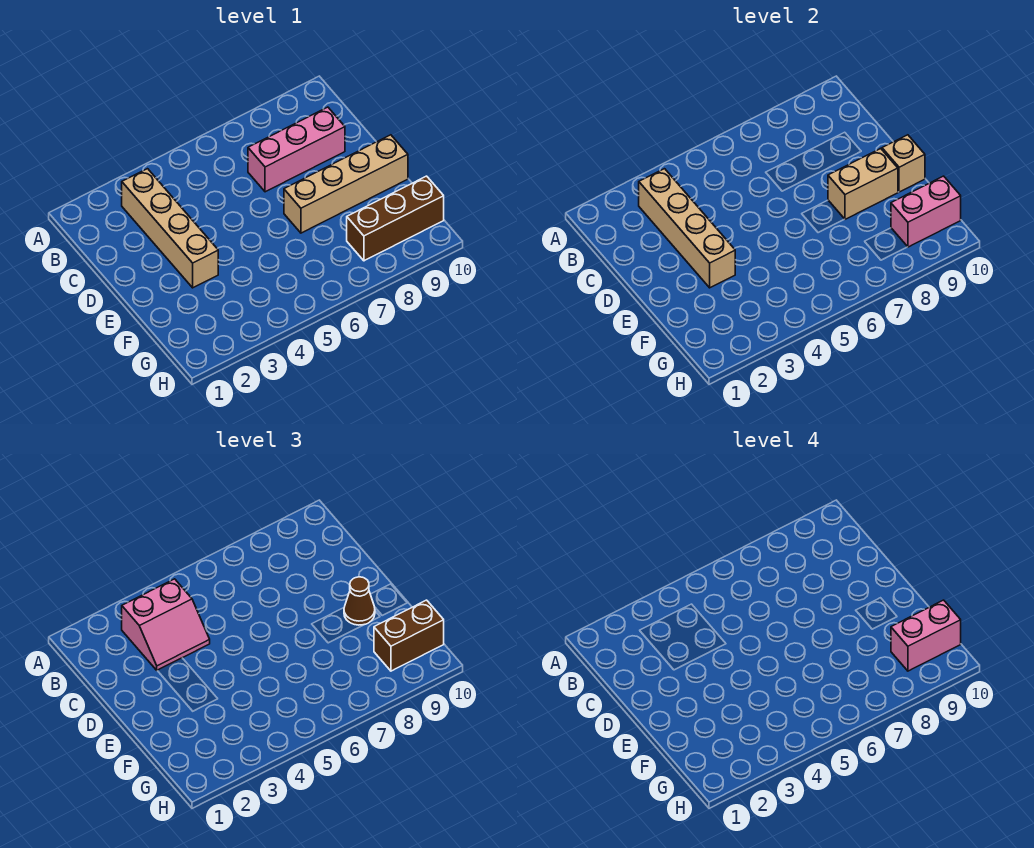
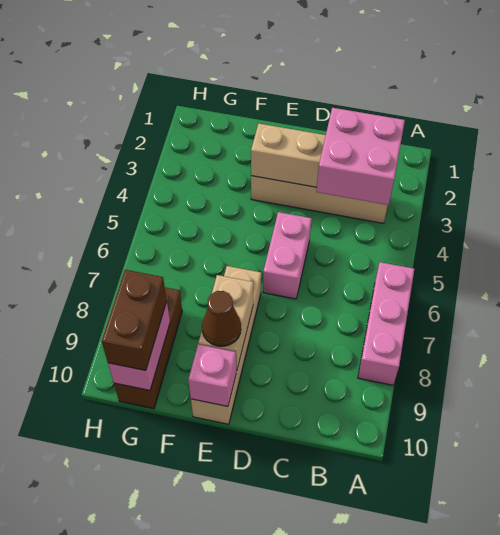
pink 2x2 slope [122,579,210,670] -> pink 2x2 brick [316,108,405,205]
pink 1x3 brick [248,107,345,192] -> pink 1x3 brick moved to [358,262,414,385]
tan 1x1 brick [882,135,925,192] -> pink 1x1 brick [188,344,236,406]
pink 1x2 brick [891,600,961,671] -> pink 1x2 brick moved to [263,212,312,299]

